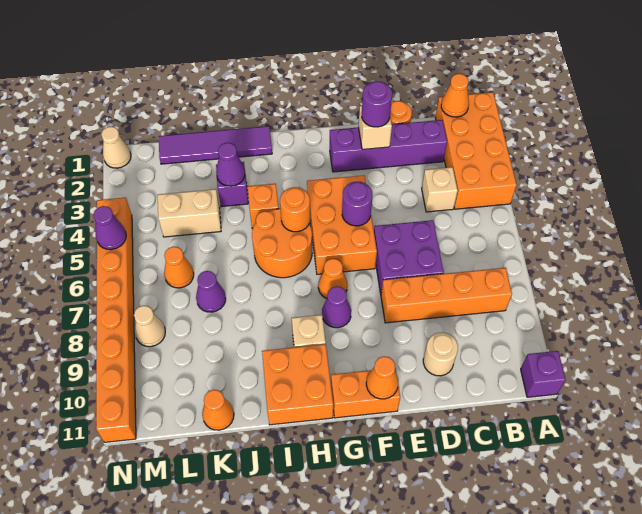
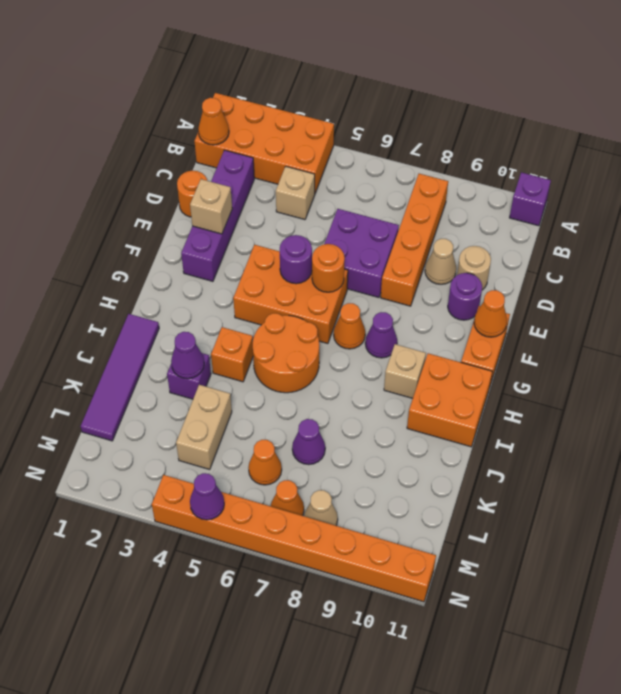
purple 1x1 round brick [362,81,392,127] -> purple 1x1 round brick moved to [448,273,482,320]
orange 1x1 round brick [280,187,310,232] -> orange 1x1 round brick moved to [312,244,345,292]
orange 1x1 cone [202,390,234,430] -> orange 1x1 cone moved to [271,480,304,516]
tan 1x1 cone [101,127,131,168] -> tan 1x1 cone moved to [425,239,456,284]

